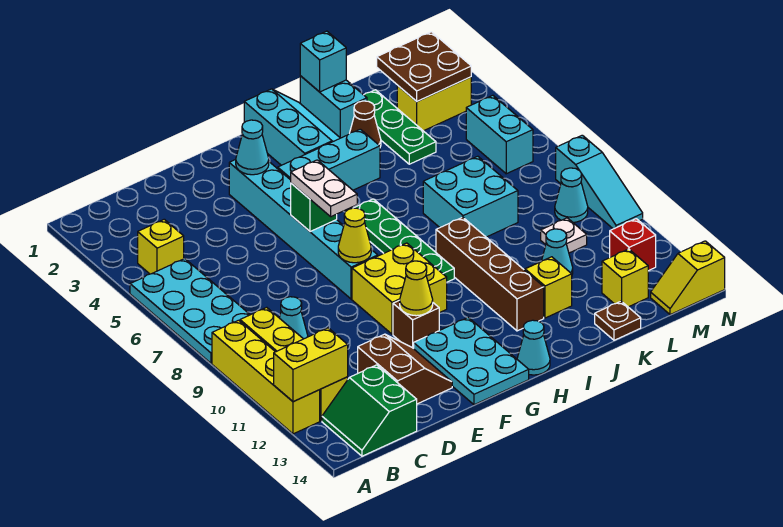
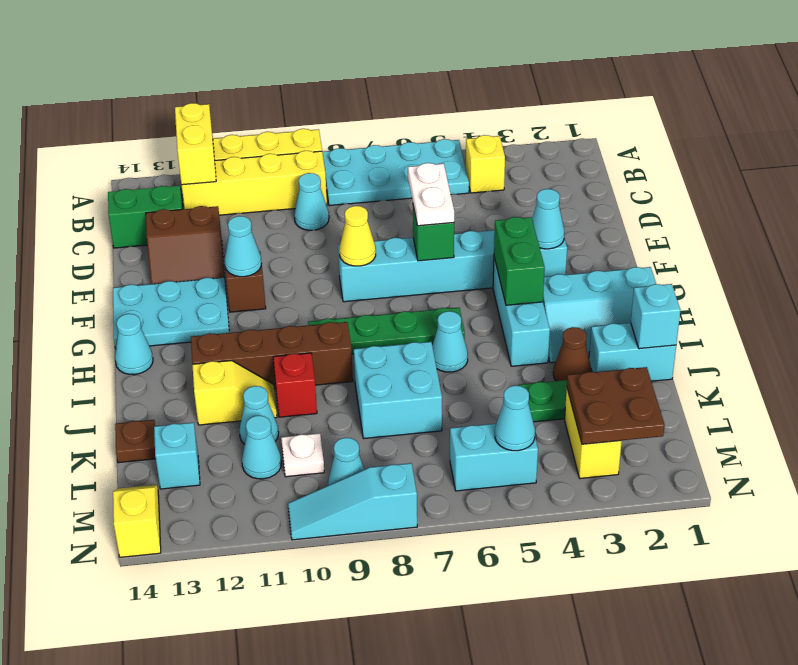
white 1x2 plate [291,160,357,217] -> white 1x2 plate turned to [408,163,454,226]
yellow 2x2 brick [352,243,447,334] -> none
yellow 1x1 cone [400,261,433,316] -> cyan 1x1 cone [225,216,262,277]
none -> green 1x2 brick [494,217,545,305]
none -> cyan 1x1 cone [432,311,468,372]
none -> cyan 1x1 cone [242,415,282,479]
yellow 1x1 brick [602,249,648,307] -> cyan 1x1 brick [154,423,200,489]
none -> cyan 1x1 cone [495,385,535,451]
red 1x1 brick [610,219,656,271] -> red 1x1 brick moved to [273,353,317,417]

